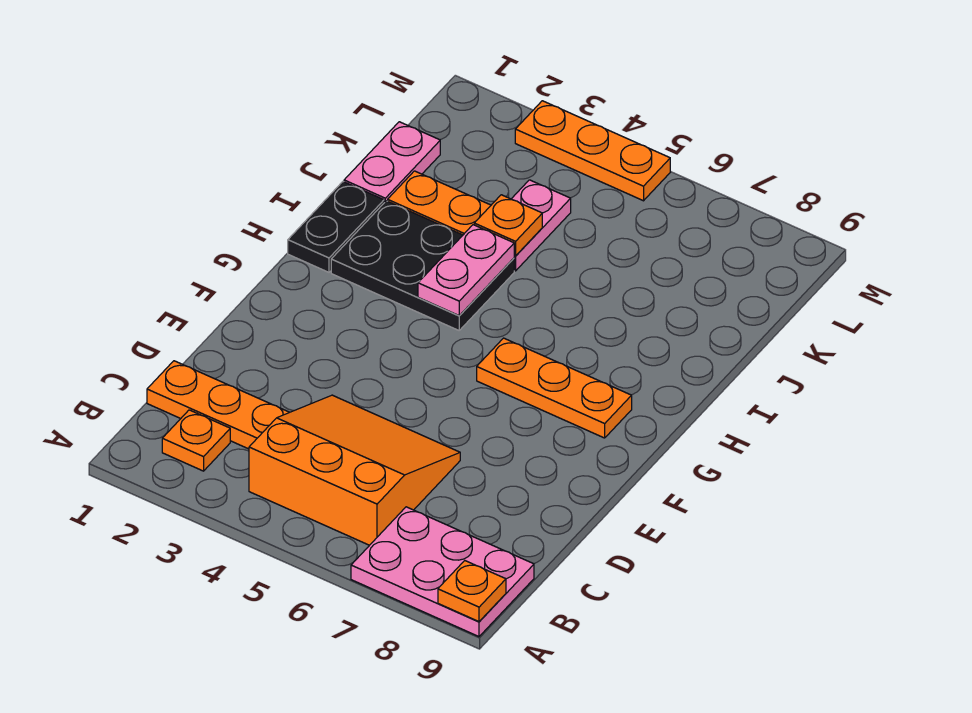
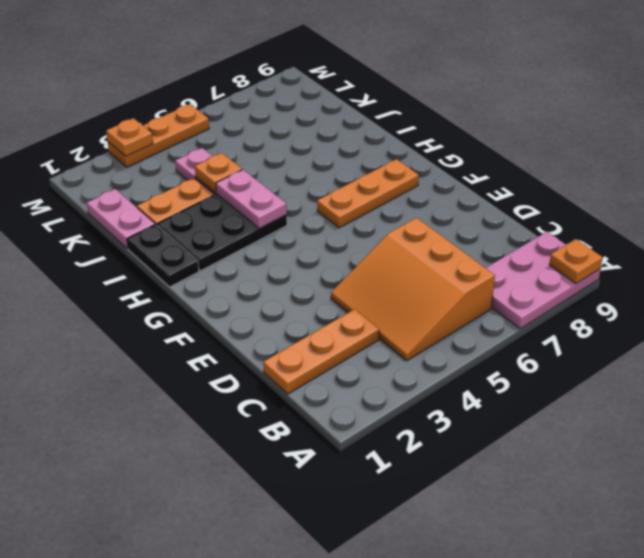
orange 1x1 plate [162,410,230,471] -> orange 1x1 plate moved to [106,118,153,156]
orange 3x3 slope [249,395,460,545] -> orange 3x3 slope turned to [331,218,495,360]

